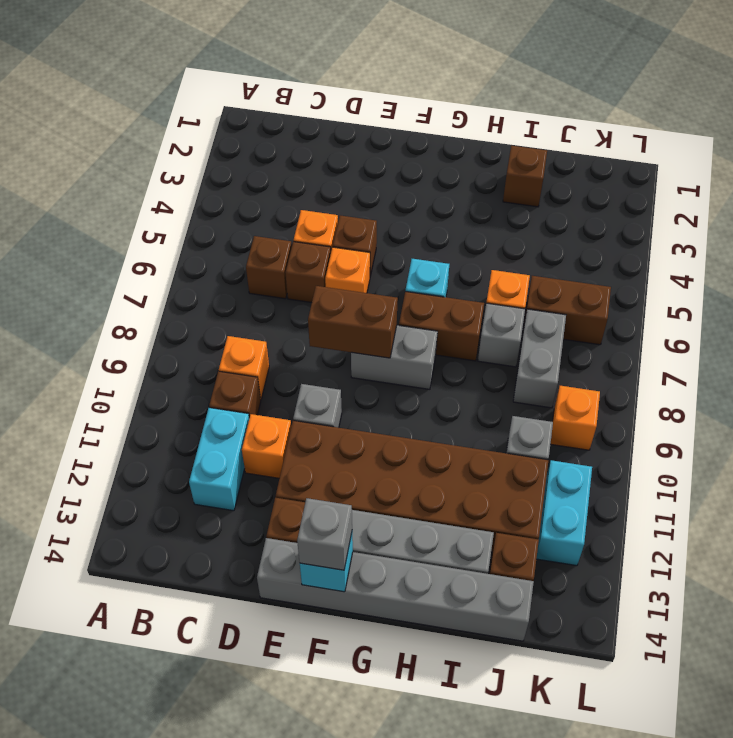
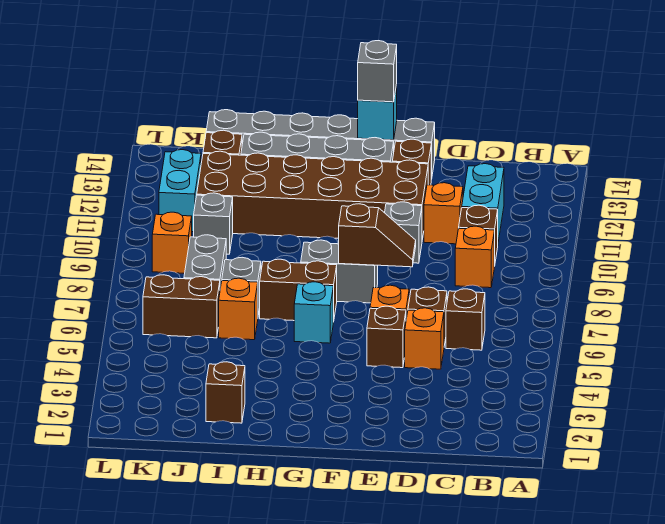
brown 1x2 brick [308,286,398,358] -> brown 1x2 slope [339,204,416,267]

